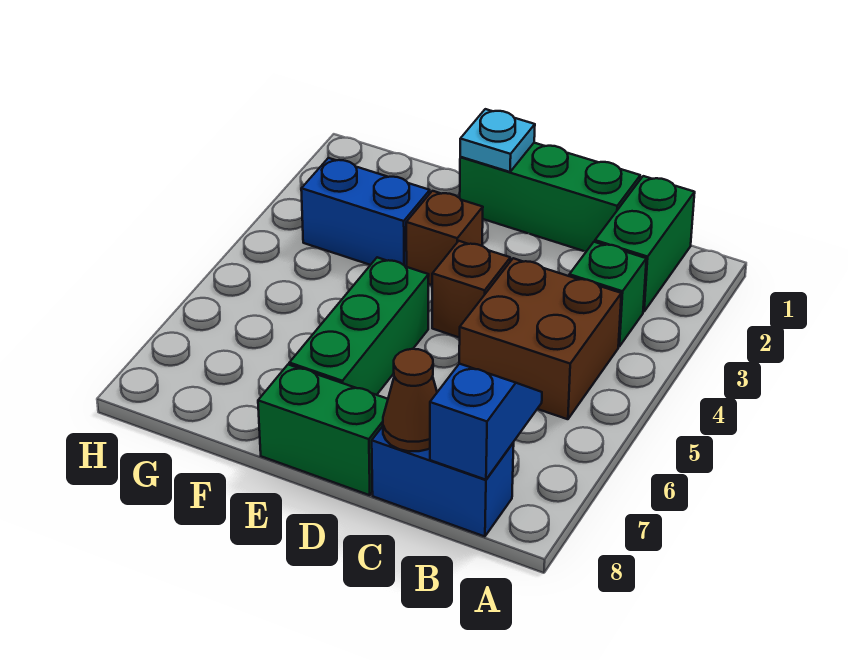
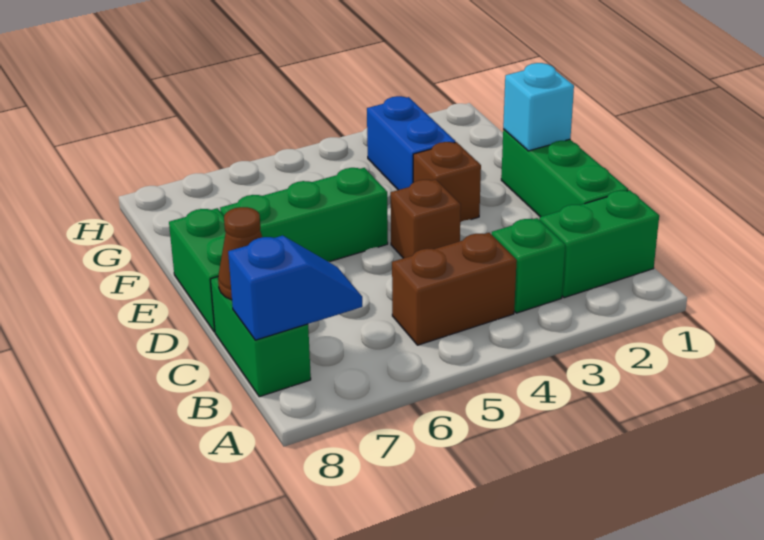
brown 2x2 brick [459,258,621,419] -> brown 1x2 brick [392,233,517,345]
blue 1x2 brick [372,426,514,536] -> green 1x2 brick [210,277,311,397]
cyan 1x1 plate [460,109,535,172] -> cyan 1x1 brick [503,63,574,151]

